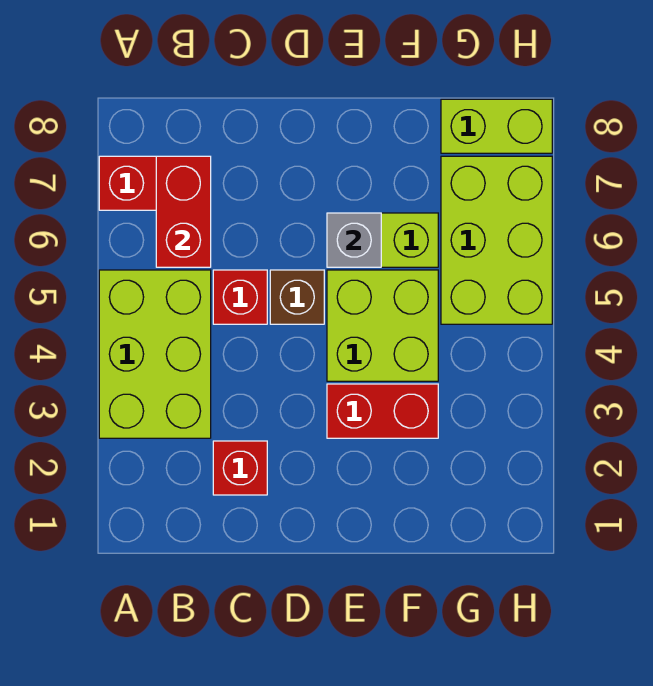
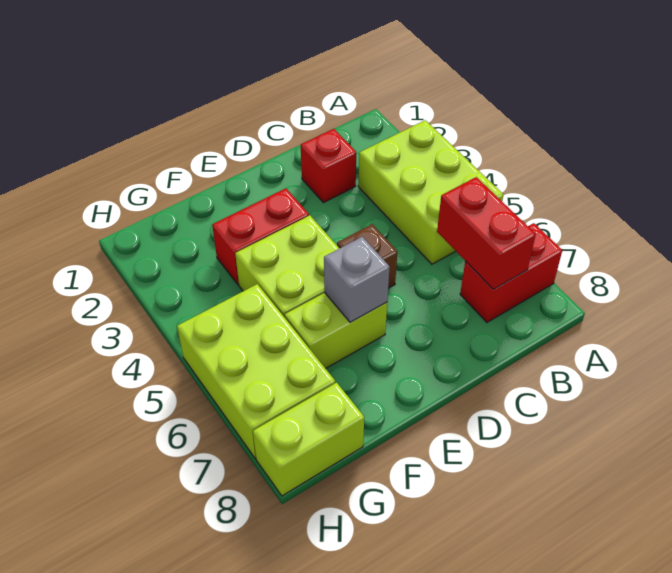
red 1x1 brick [213,270,267,324] -> none

